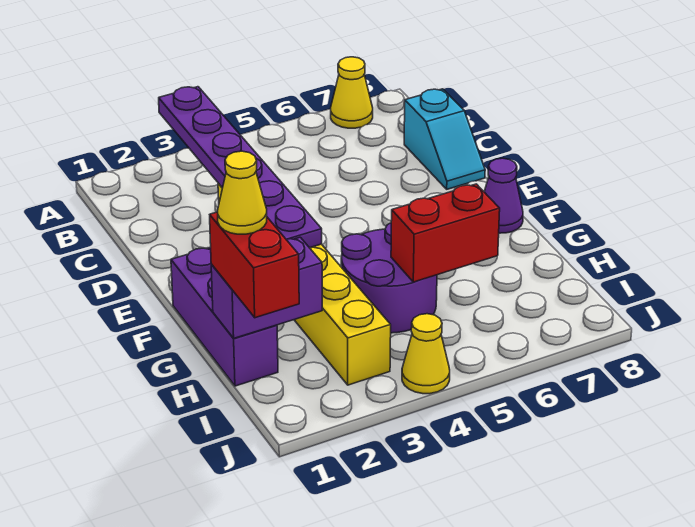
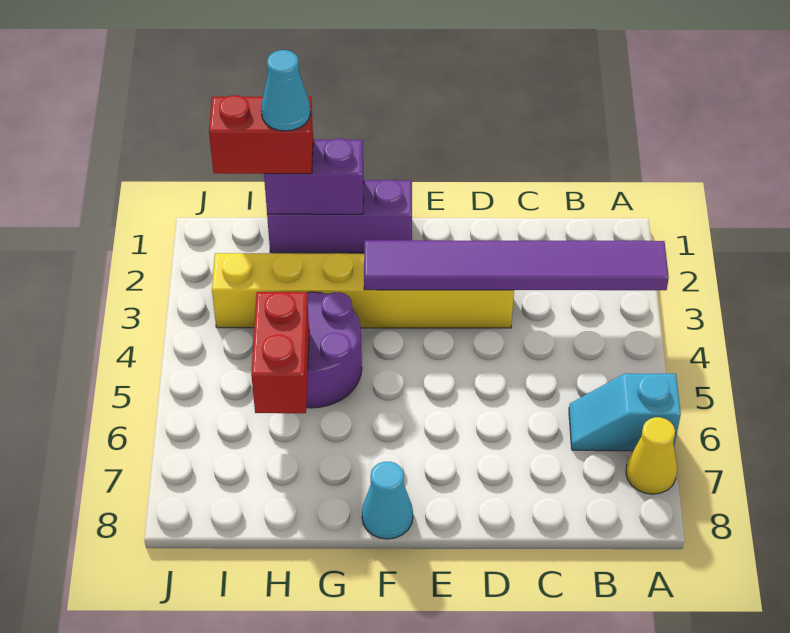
purple 1x6 plate [159,87,322,248] -> purple 1x6 tile [364,240,669,290]
cyan 1x2 slope [404,89,485,189] -> cyan 1x2 slope moved to [569,373,681,451]
purple 1x1 cone [484,158,523,233] -> cyan 1x1 cone [362,462,413,539]
purple 1x2 brick [211,237,322,338] -> purple 1x2 brick turned to [264,139,364,214]
yellow 1x1 cone [218,151,267,234] -> cyan 1x1 cone [261,50,310,131]
yellow 1x1 cone [402,314,450,394] -> none

